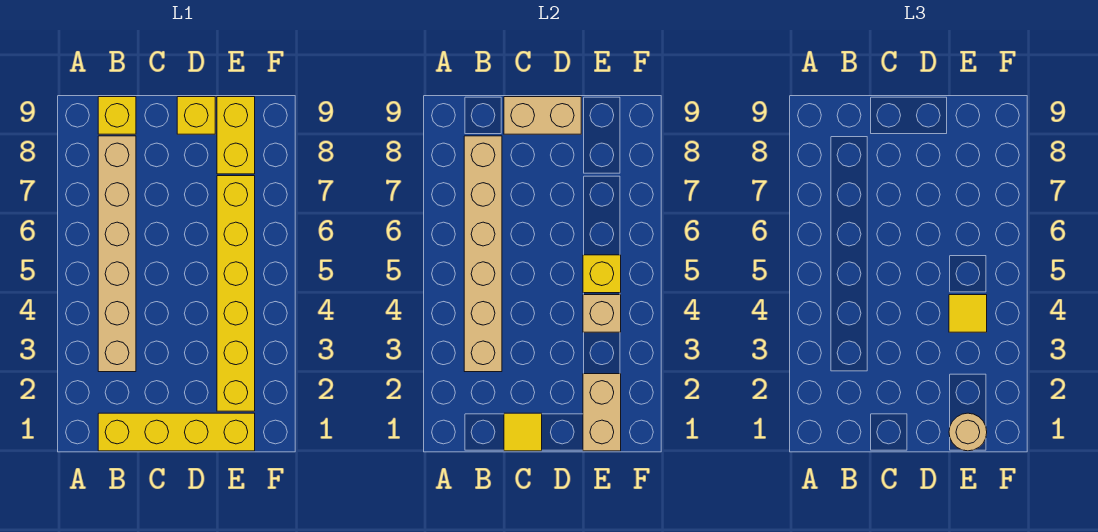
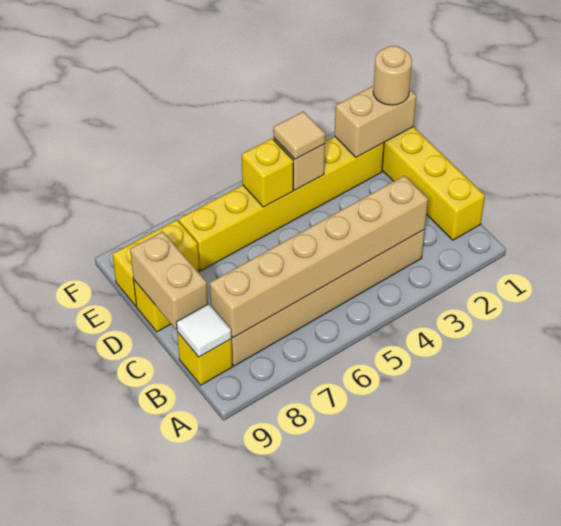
none -> white 1x1 tile [176,304,231,357]
yellow 1x1 tile [504,413,542,451] -> none
yellow 1x1 tile [949,295,987,332] -> tan 1x1 tile [273,111,325,159]

